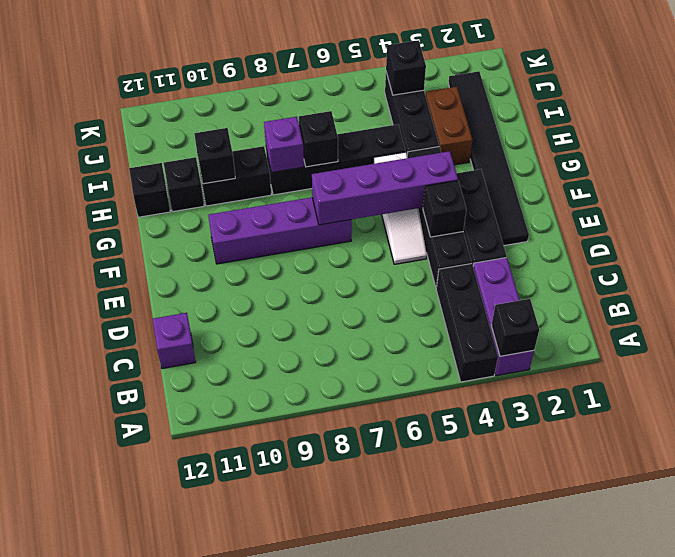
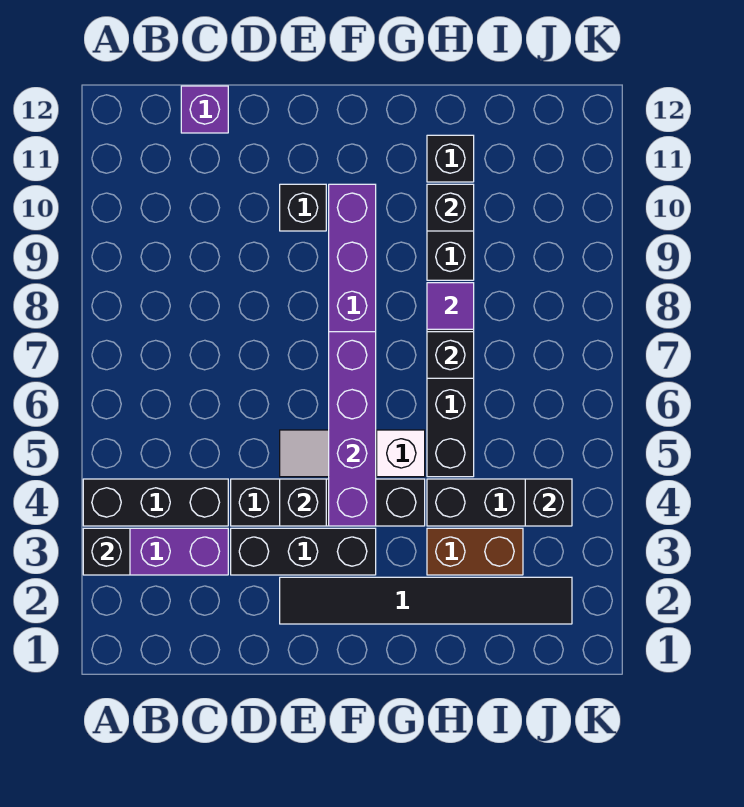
purple 1x1 brick [264,117,304,173] -> purple 1x1 tile [427,283,474,329]
black 1x1 brick [129,163,170,217] -> black 1x1 brick moved to [280,184,326,231]

